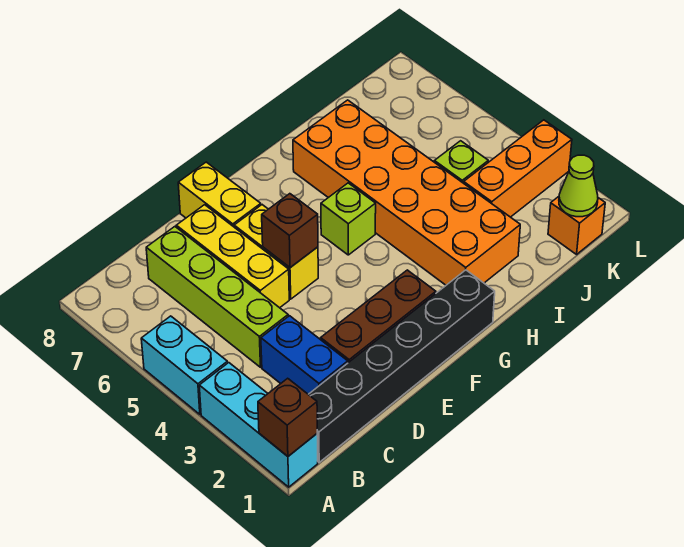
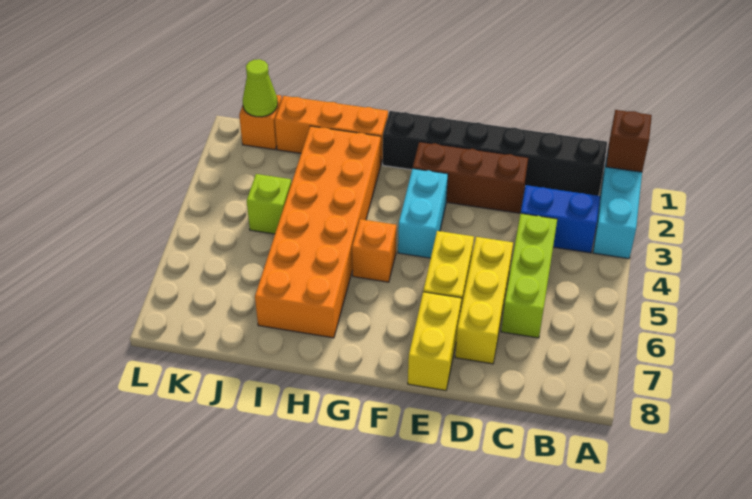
cyan 1x2 brick [141,316,228,414] -> cyan 1x2 brick moved to [398,169,448,258]
blue 1x2 brick [261,316,348,394] -> blue 1x2 brick turned to [520,185,600,253]
lime 1x4 brick [146,227,288,367] -> lime 1x3 brick [501,213,557,338]
brown 1x1 brick [262,194,318,268] -> none
lime 1x1 brick [321,183,376,255] -> orange 1x1 brick [352,219,396,282]
orange 1x3 brick [464,120,572,217] -> orange 1x3 brick moved to [275,96,388,163]

